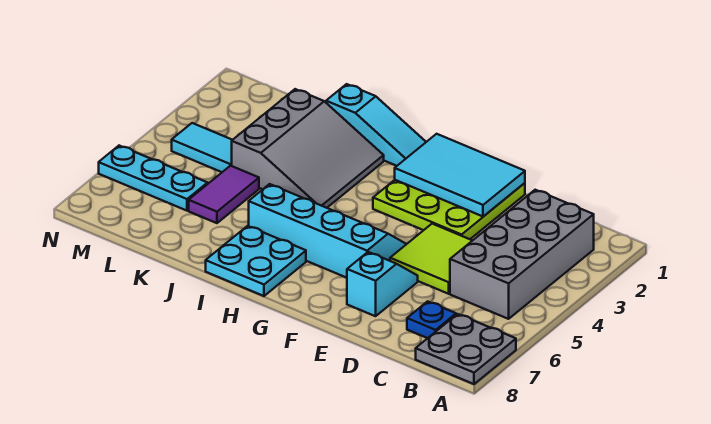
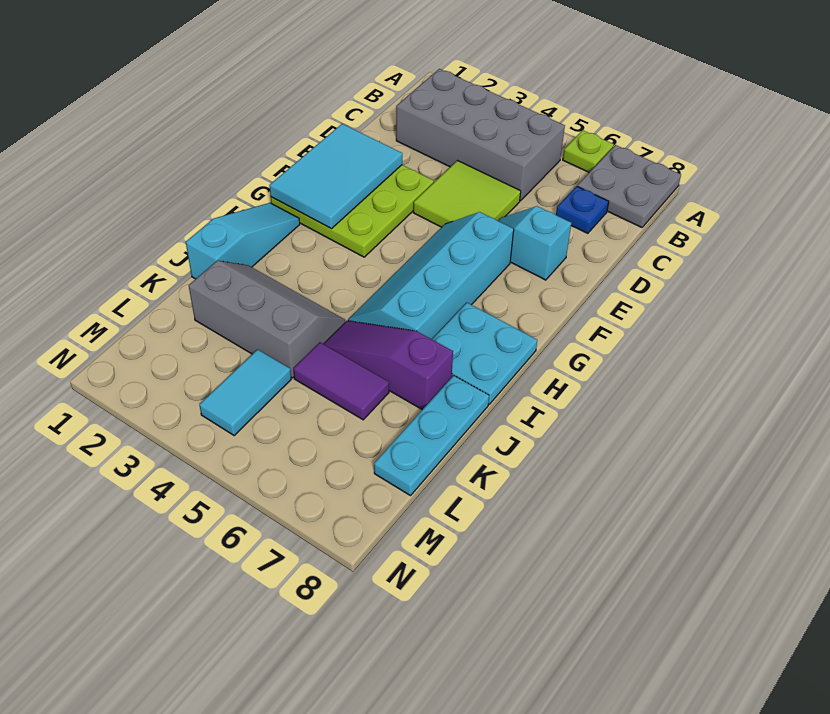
none -> lime 1x1 plate [563,130,614,172]
grey 3x3 slope [232,89,384,208] -> grey 2x3 slope [189,261,345,378]
none -> purple 1x3 slope [324,321,453,410]
cyan 1x3 plate [99,146,208,211] -> cyan 1x3 plate moved to [374,375,489,496]

